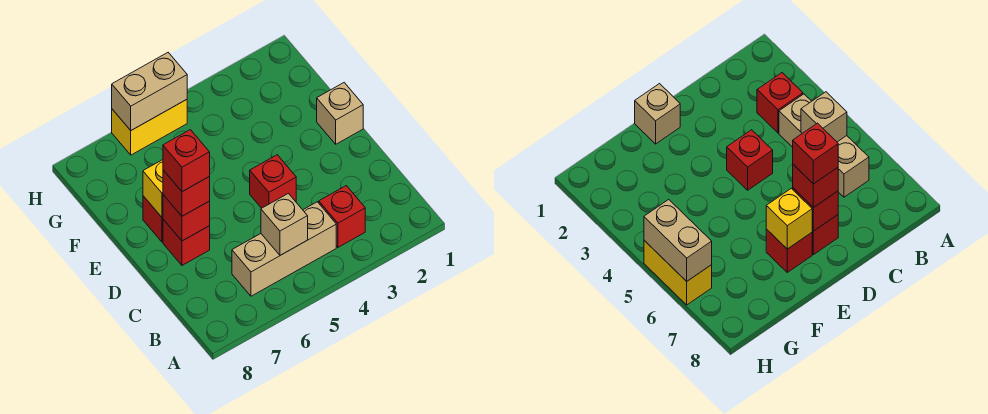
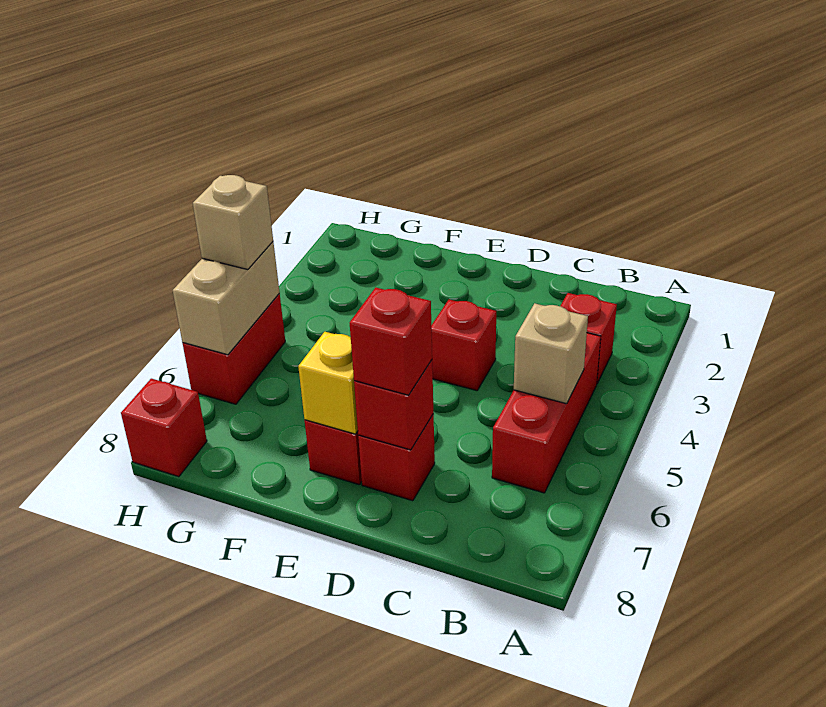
tan 1x3 brick [232,202,336,296] -> red 1x3 brick [492,333,601,493]
red 1x1 brick [163,130,210,192] -> red 1x1 brick moved to [121,379,207,477]
tan 1x1 brick [317,83,363,144] -> tan 1x1 brick moved to [193,175,273,270]
yellow 1x2 brick [112,100,187,155] -> red 1x2 brick [183,294,285,404]

